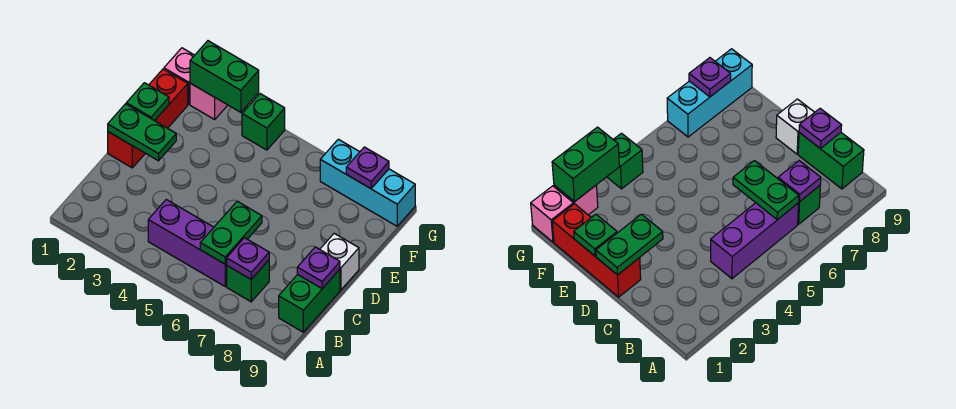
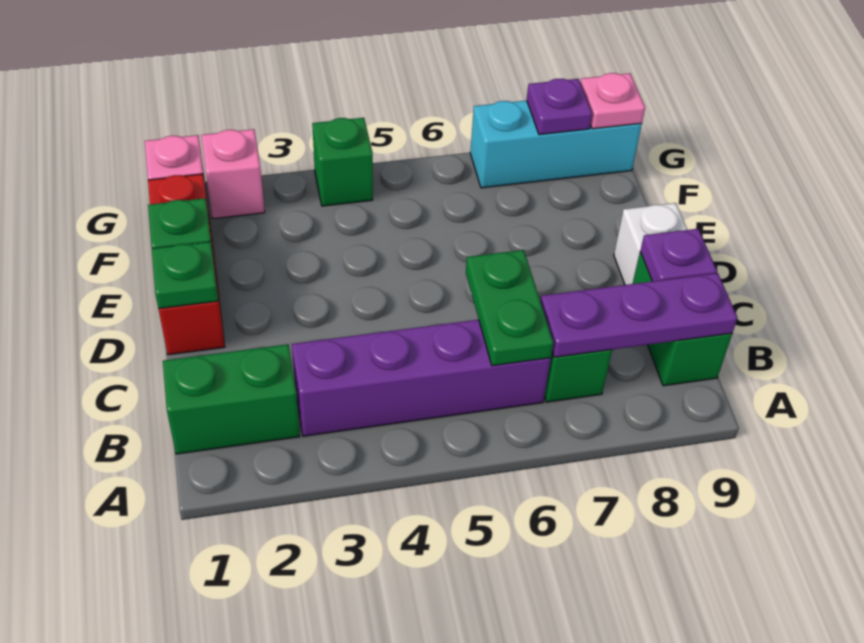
purple 1x3 brick [148,200,227,286] -> purple 1x4 brick [292,320,551,436]
purple 1x1 plate [227,238,269,279] -> purple 1x3 plate [541,273,738,357]
green 1x2 plate [108,104,176,161] -> green 1x1 plate [152,242,218,309]
green 1x2 brick [190,41,259,112] -> green 1x2 brick moved to [163,344,300,454]
none -> pink 1x1 plate [580,73,645,129]

